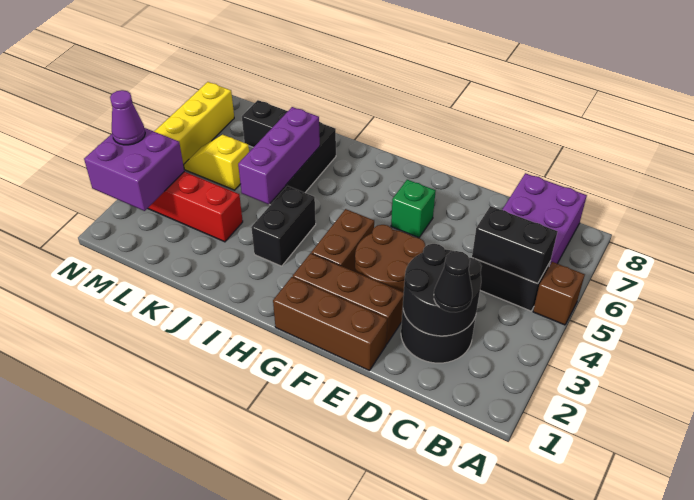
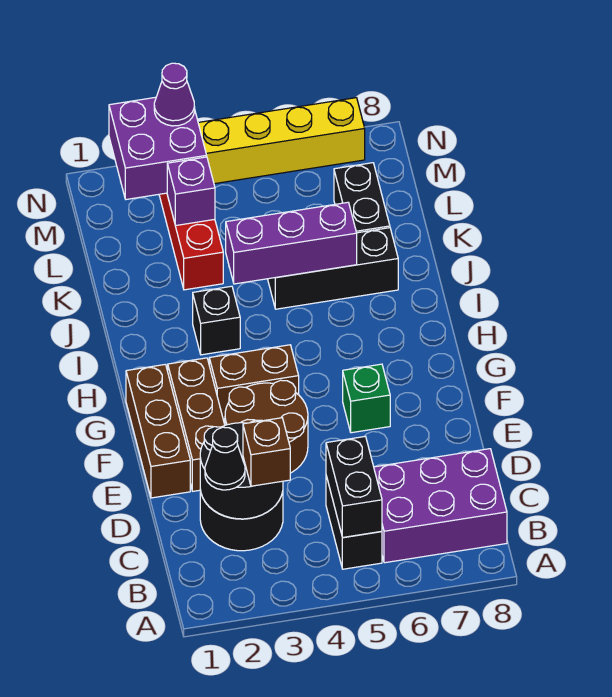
brown 1x1 brick [533,262,585,325] -> brown 1x1 brick moved to [243,418,290,486]
black 1x2 brick [251,186,316,266] -> black 1x1 brick [193,286,240,355]
none -> purple 1x1 brick [167,157,215,226]
yellow 1x2 slope [184,135,249,190] -> none

